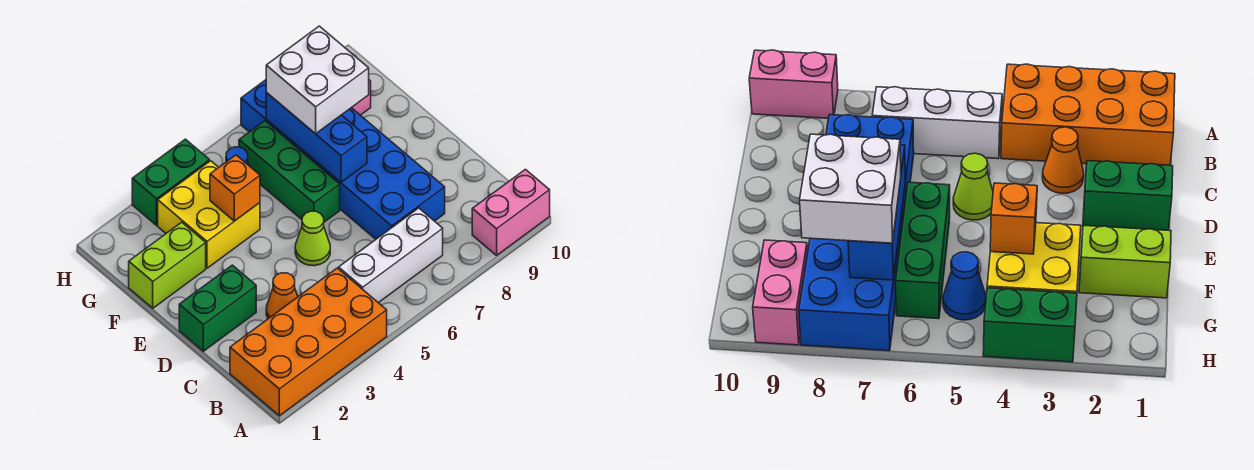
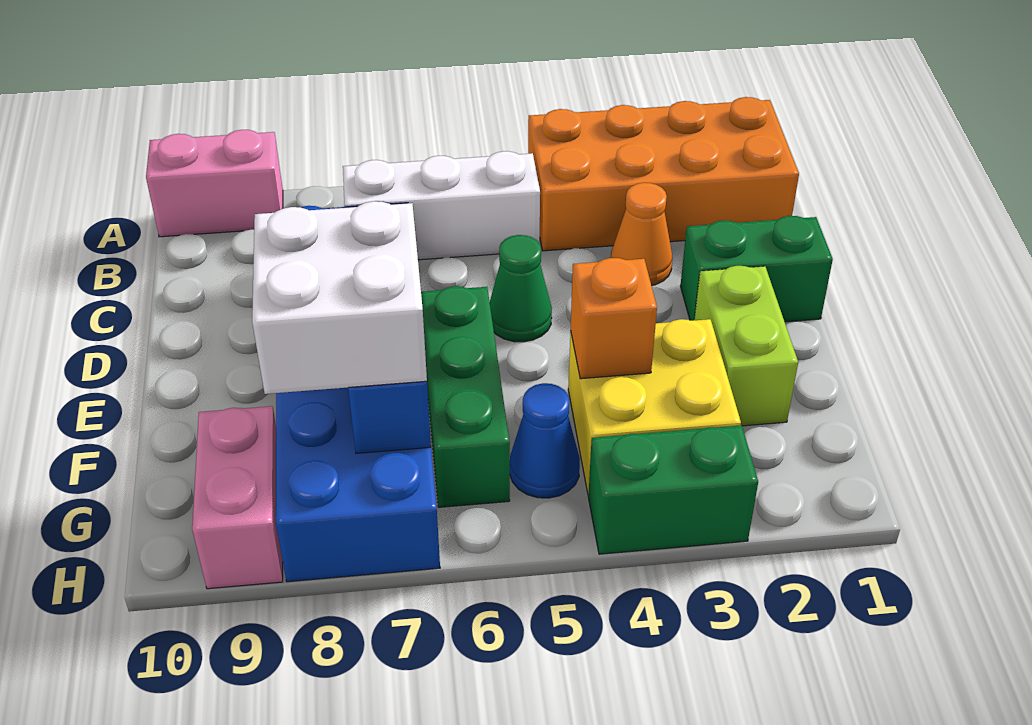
lime 1x1 cone [295,211,330,266] -> green 1x1 cone [490,235,552,342]
lime 1x2 brick [129,222,206,308] -> lime 1x2 brick turned to [694,266,798,426]

